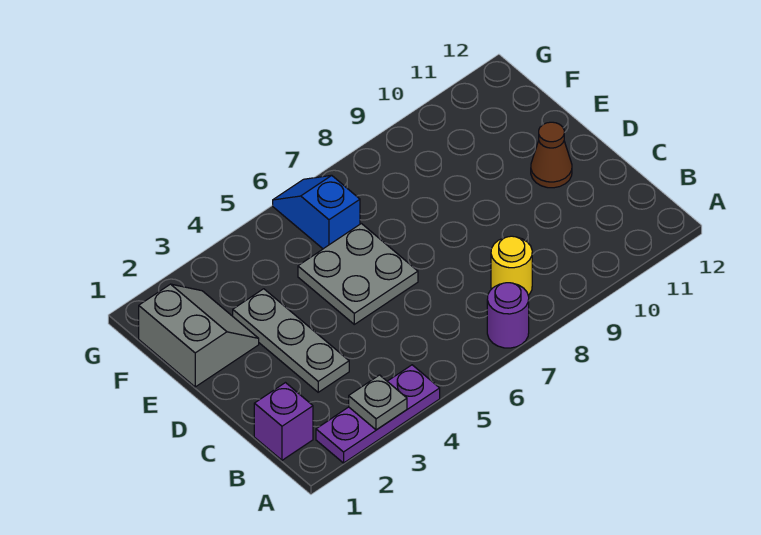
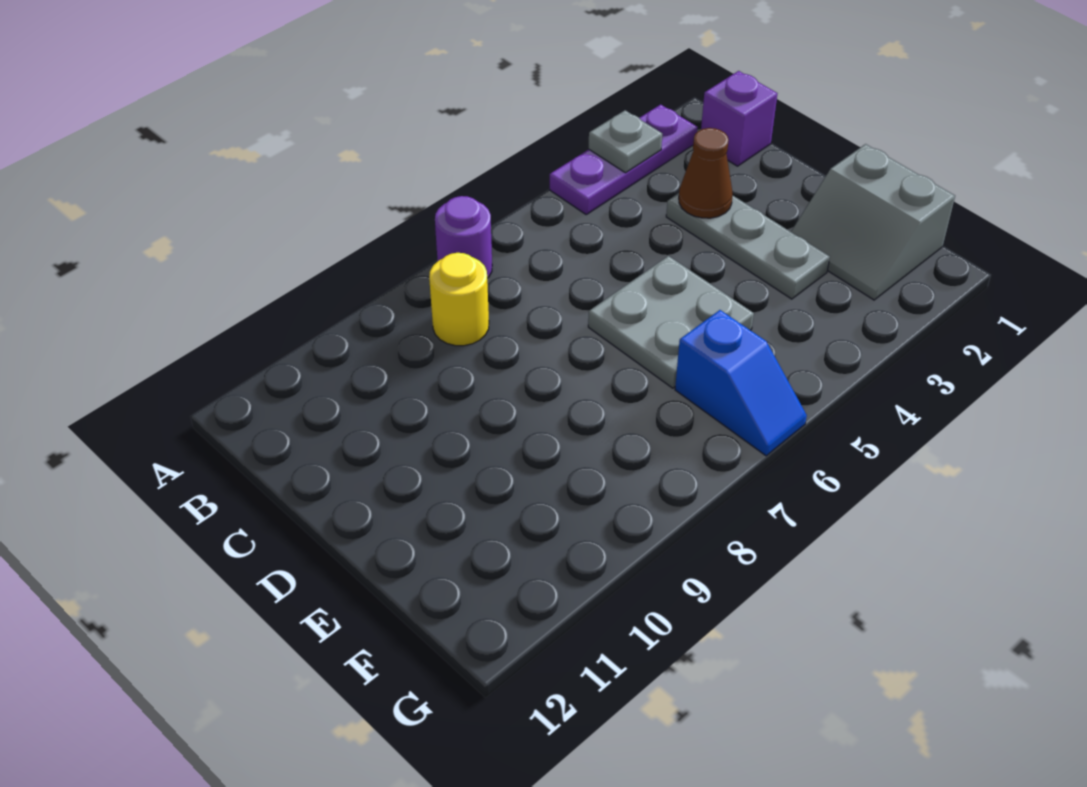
brown 1x1 cone [531,122,572,188] -> brown 1x1 cone moved to [679,128,733,218]

